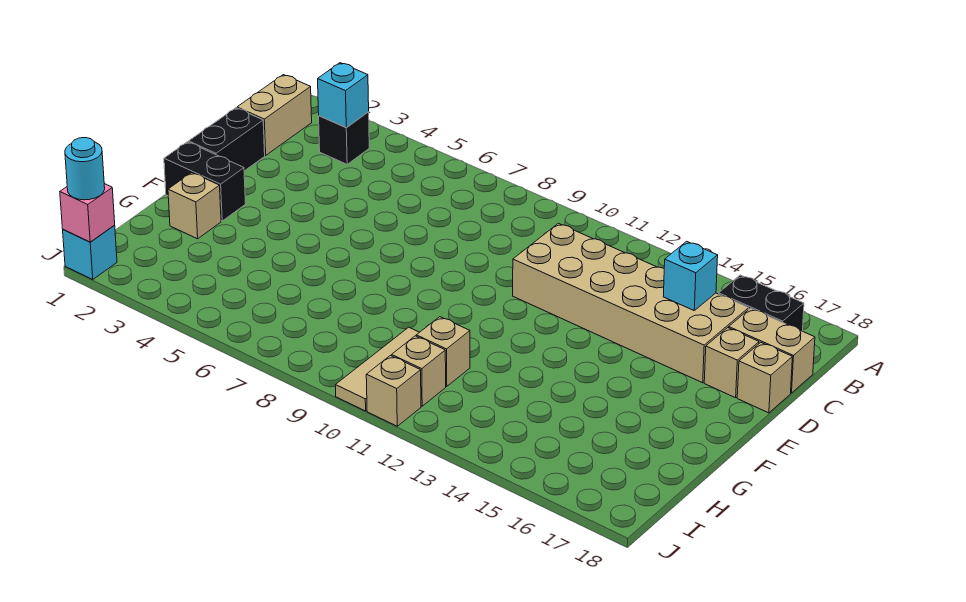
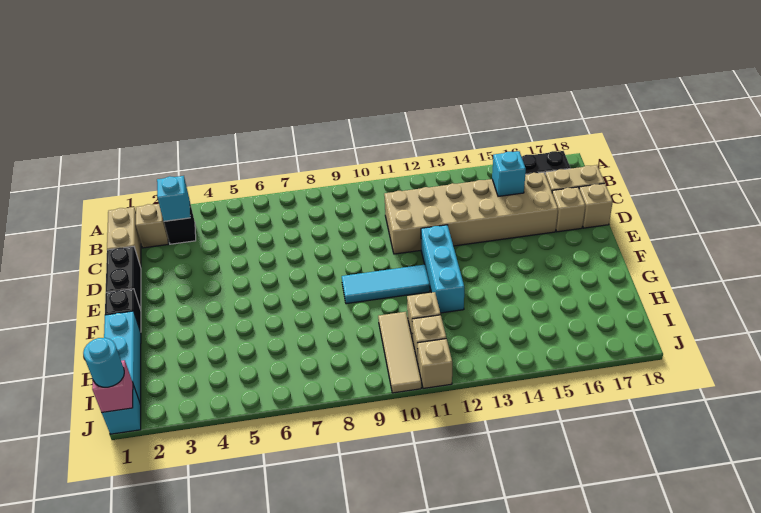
none -> cyan 1x3 brick [421,225,464,313]
black 1x2 brick [164,142,246,221] -> black 1x1 brick [105,289,141,332]
none -> cyan 1x3 tile [342,265,430,304]
none -> cyan 1x3 brick [104,311,141,404]
tan 1x1 brick [168,173,221,239] -> tan 1x1 brick moved to [136,204,168,248]

